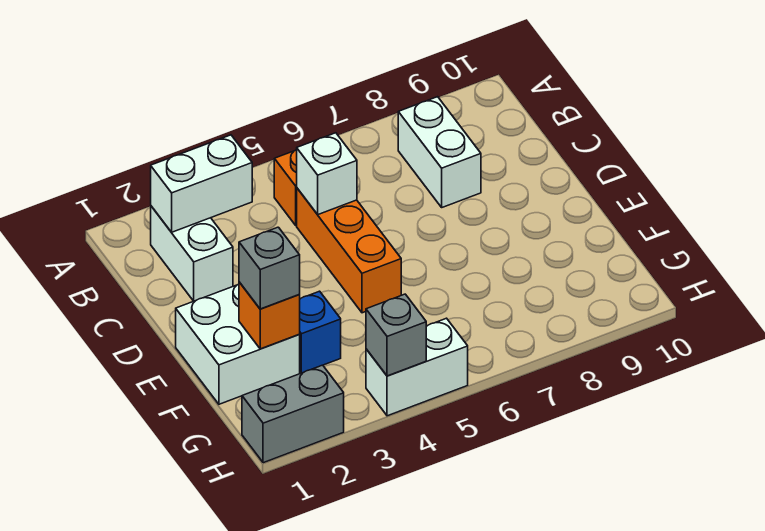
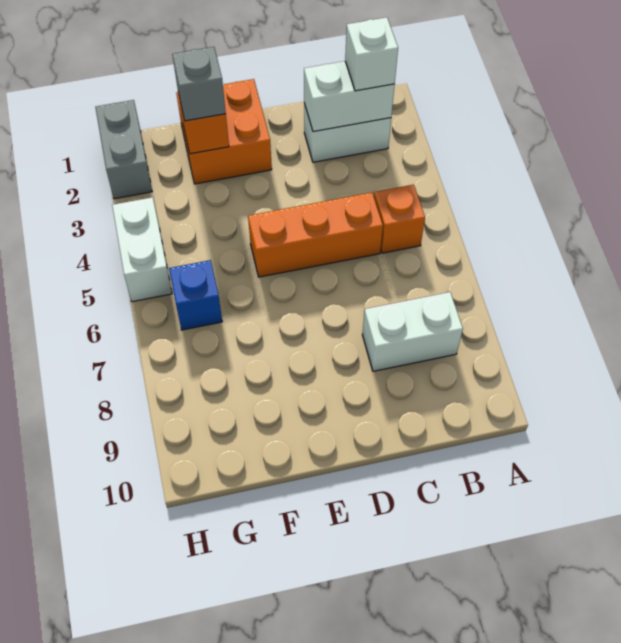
white 1x2 brick [151,135,252,232] -> white 1x2 brick turned to [304,61,395,132]
white 1x1 brick [297,133,357,214] -> white 1x1 brick moved to [345,17,398,91]
white 2x2 brick [176,284,300,404] -> orange 2x2 brick [176,79,272,184]
blue 1x1 brick [299,291,341,373] -> blue 1x1 brick moved to [169,260,222,330]
grey 1x1 brick [366,294,426,376] -> none

